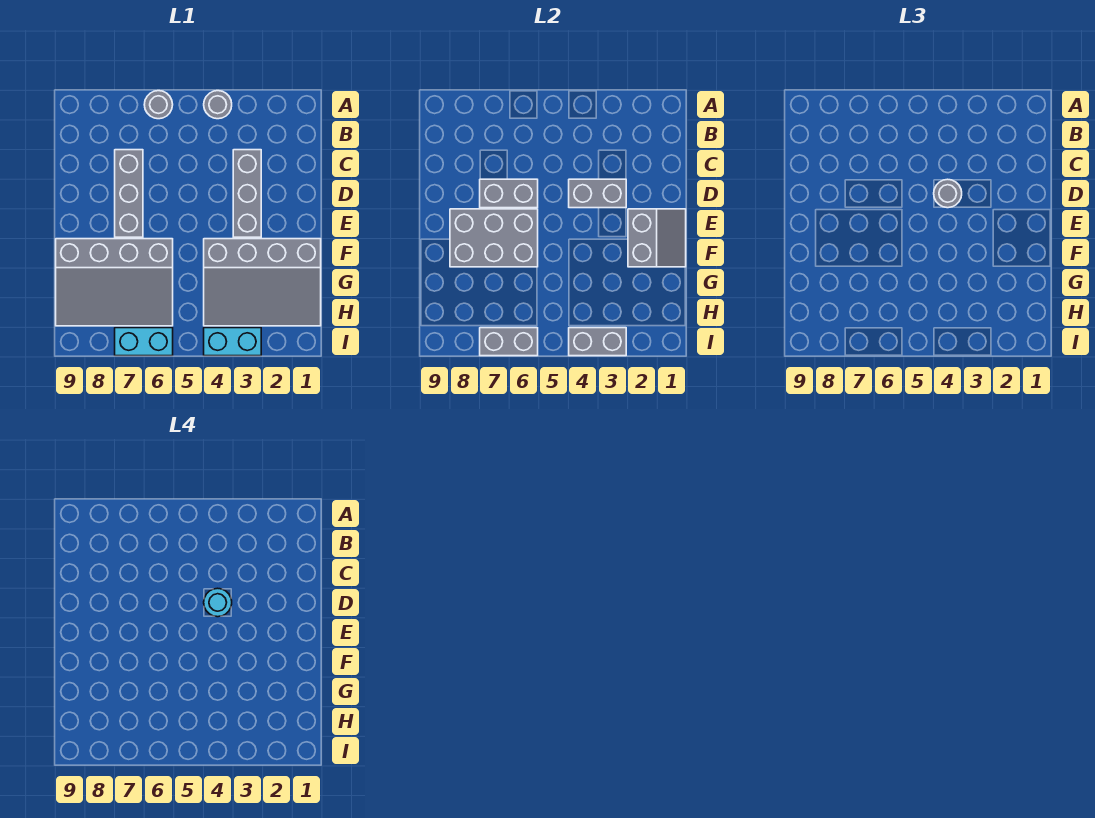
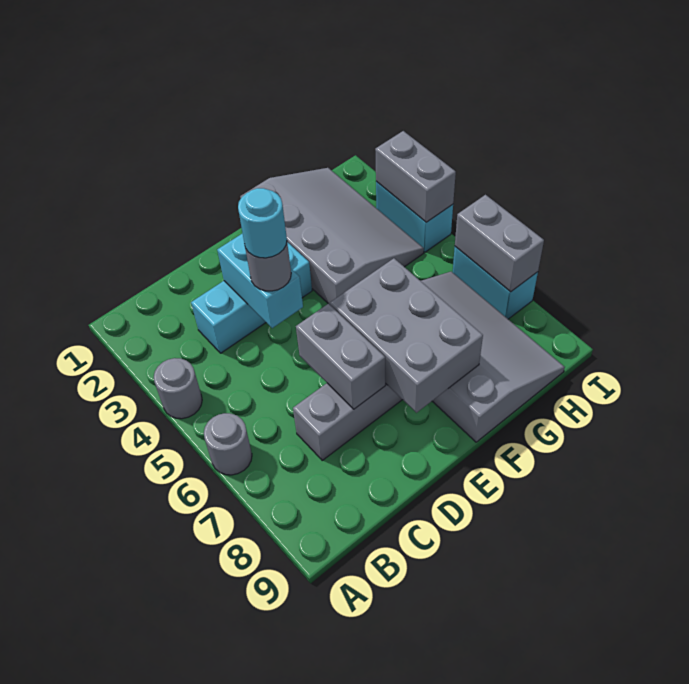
grey 1x3 brick [233,150,261,237] -> cyan 1x3 brick [191,242,312,353]
grey 1x2 brick [569,179,626,208] -> cyan 1x2 brick [217,233,303,328]
grey 2x2 slope [628,209,686,267] -> none

